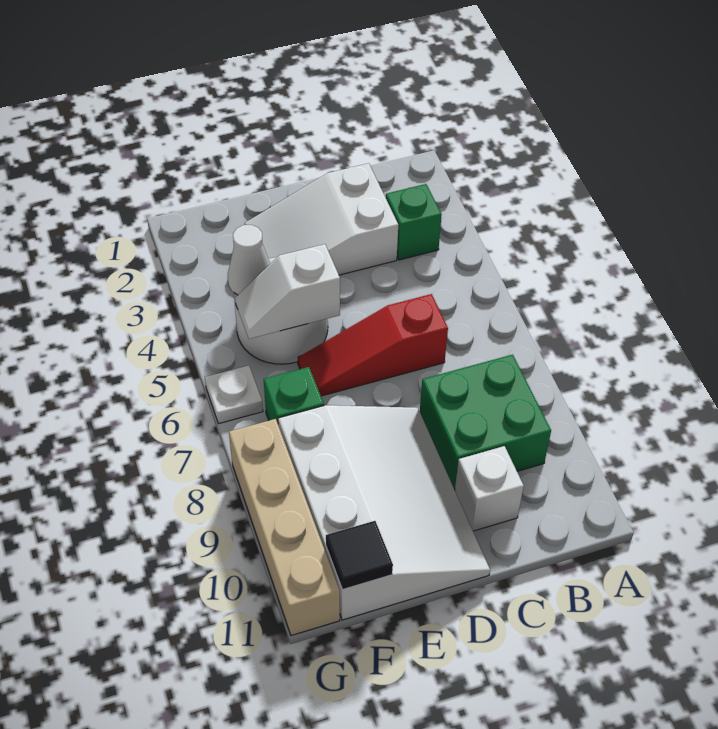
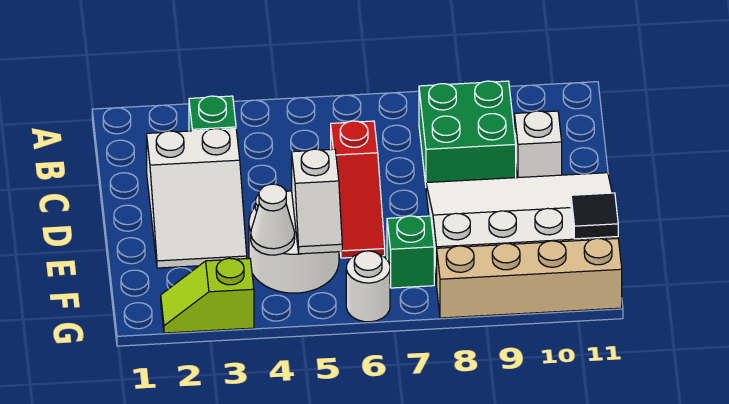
none -> lime 1x2 slope [161,258,254,333]
white 1x1 plate [205,365,263,424] -> white 1x1 round brick [346,251,390,322]

